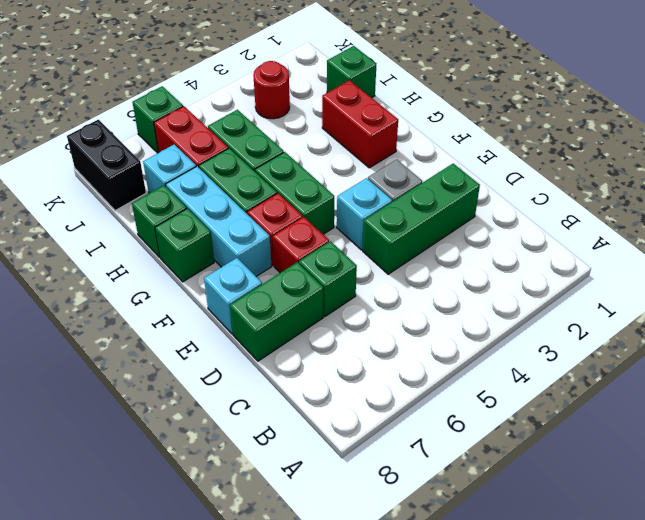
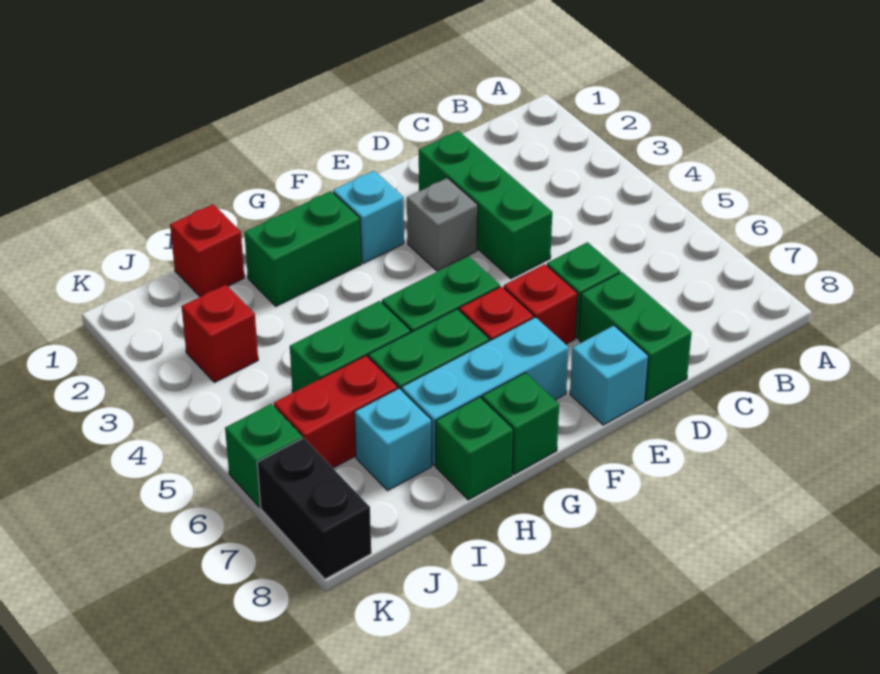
cyan 1x1 brick [337,178,392,250] -> cyan 1x1 brick moved to [333,171,404,263]
red 1x2 brick [322,80,398,168] -> green 1x2 brick [244,191,361,306]
green 1x1 brick [327,46,376,98] -> red 1x1 brick [170,204,244,297]
red 1x1 round brick [253,61,290,119] -> red 1x1 brick [182,285,258,382]
black 1x2 brick [67,120,146,211] -> black 1x2 brick turned to [257,438,371,579]

